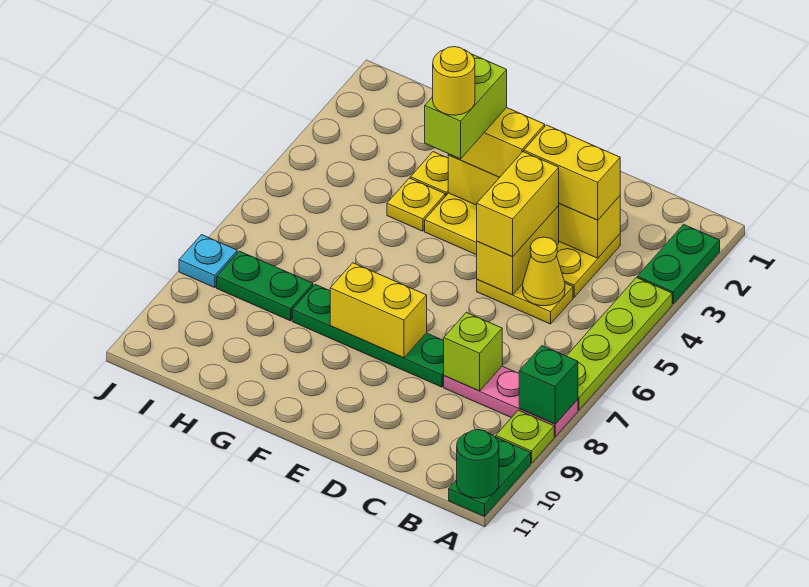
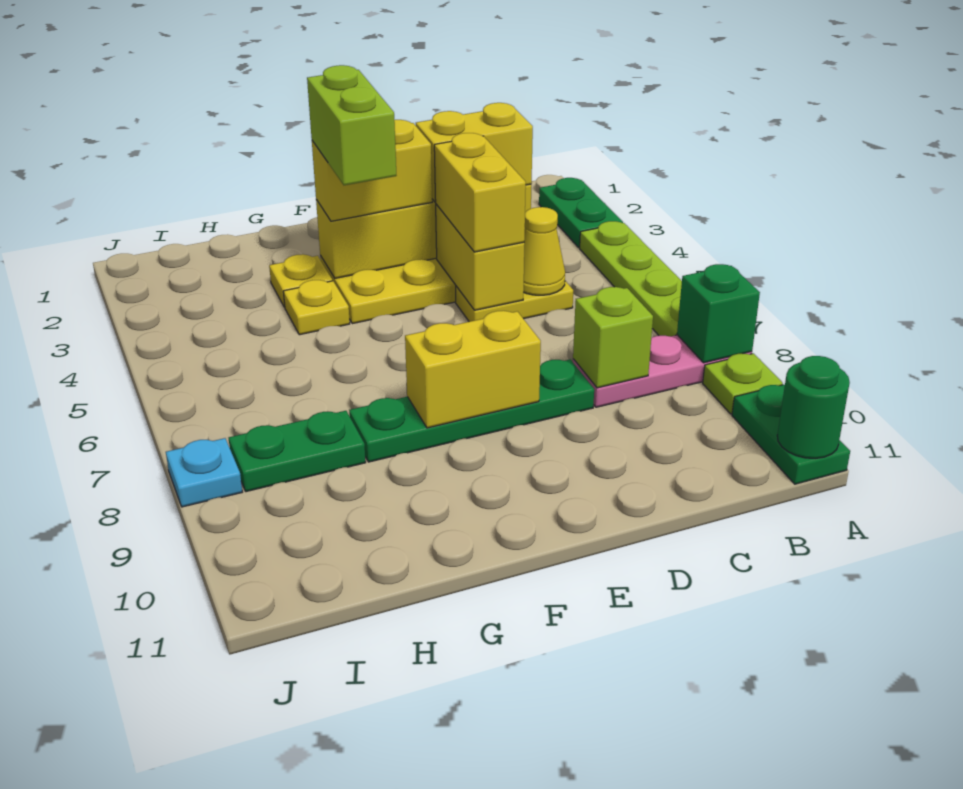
yellow 1x1 round brick [433,47,475,115] -> none

